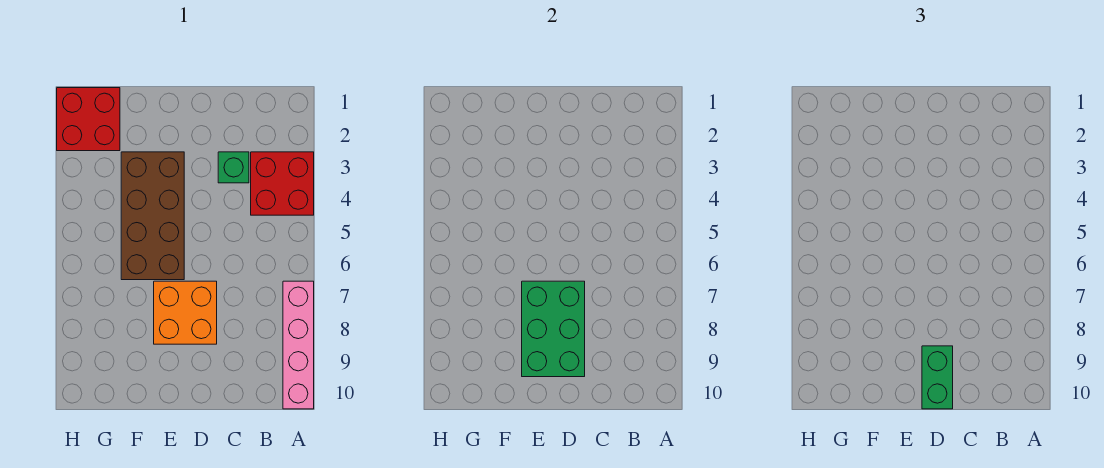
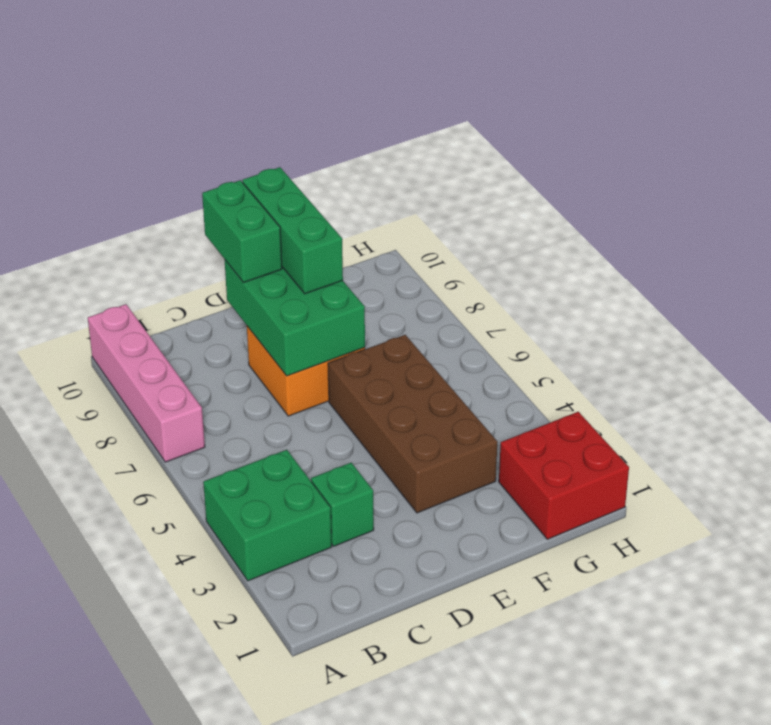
red 2x2 brick [251,152,314,215] -> green 2x2 brick [203,450,332,581]
none -> green 1x3 brick [242,167,343,294]

